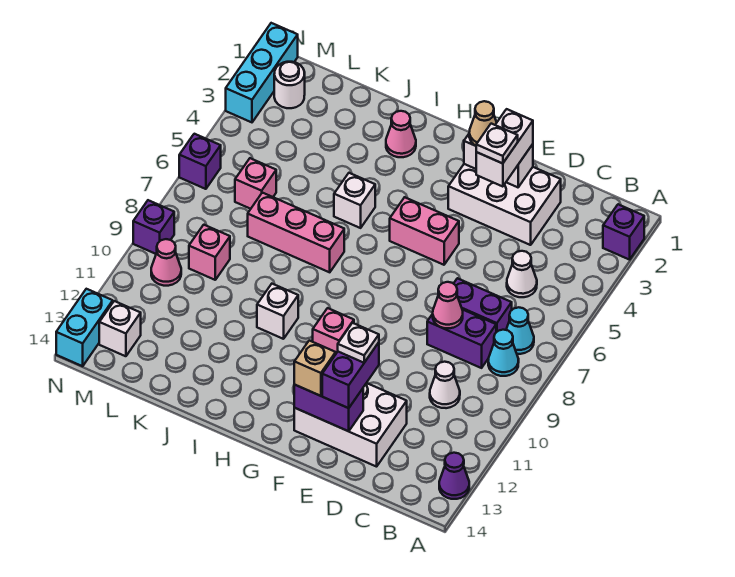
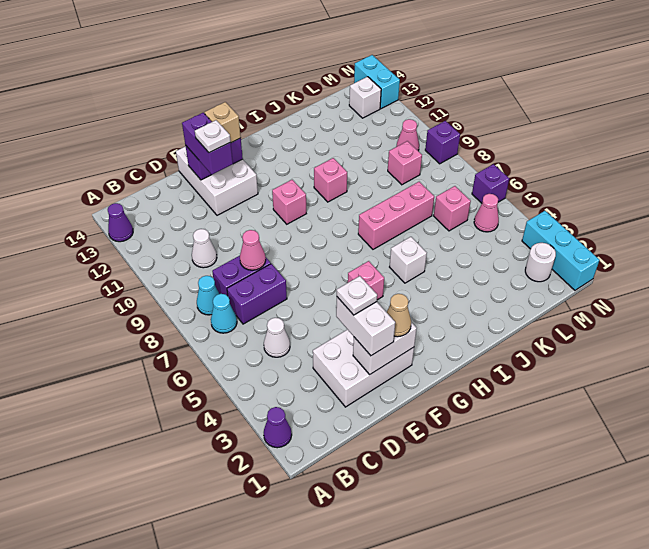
purple 1x1 brick [603,204,644,260] -> purple 1x1 cone [264,407,292,448]
white 2x3 brick [294,383,407,467] -> white 2x3 brick turned to [176,147,258,215]
pink 1x2 brick [390,197,459,265] -> pink 1x1 brick [348,261,384,300]
pink 1x1 cone [386,111,416,157] -> pink 1x1 cone moved to [474,194,499,232]
white 1x1 brick [257,284,298,339] -> pink 1x1 brick [314,158,347,202]

